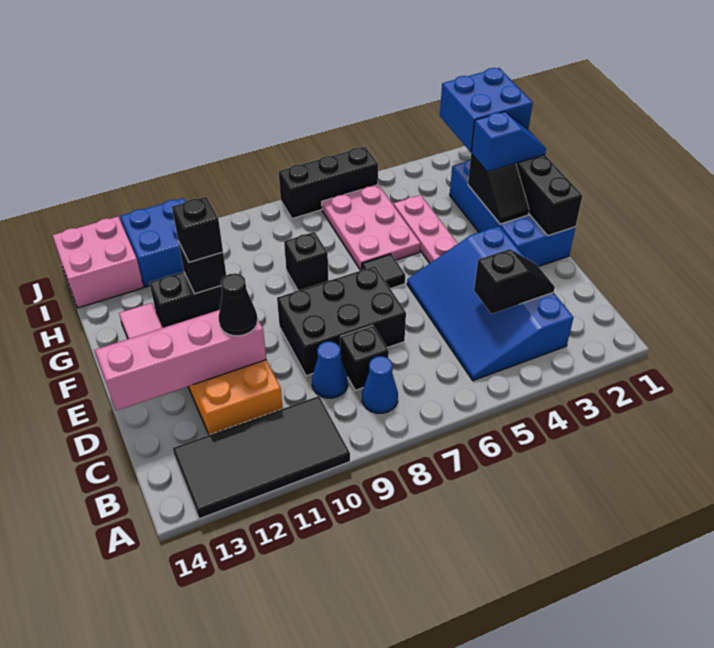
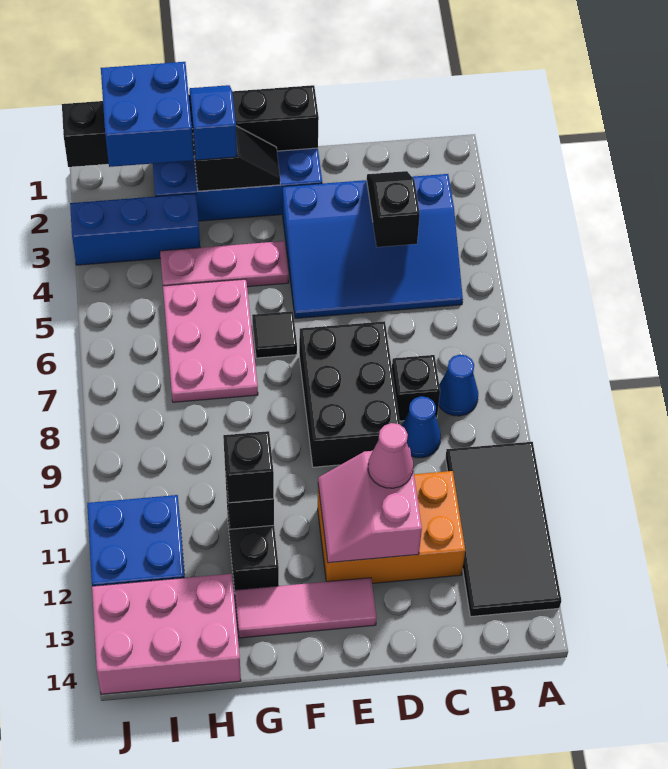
pink 2x4 slope [94,310,266,411] -> pink 2x2 slope [318,448,422,563]
black 1x1 cone [218,273,258,336] -> pink 1x1 cone [368,423,413,488]
pink 2x3 plate [322,185,421,270] -> pink 2x3 plate turned to [163,279,258,402]
black 1x1 brick [284,232,329,291] -> none
none -> blue 1x3 brick [70,193,200,265]
pink 2x2 brick [53,217,144,308] -> pink 2x3 brick [92,574,241,694]
black 1x3 brick [279,147,378,219] -> none

